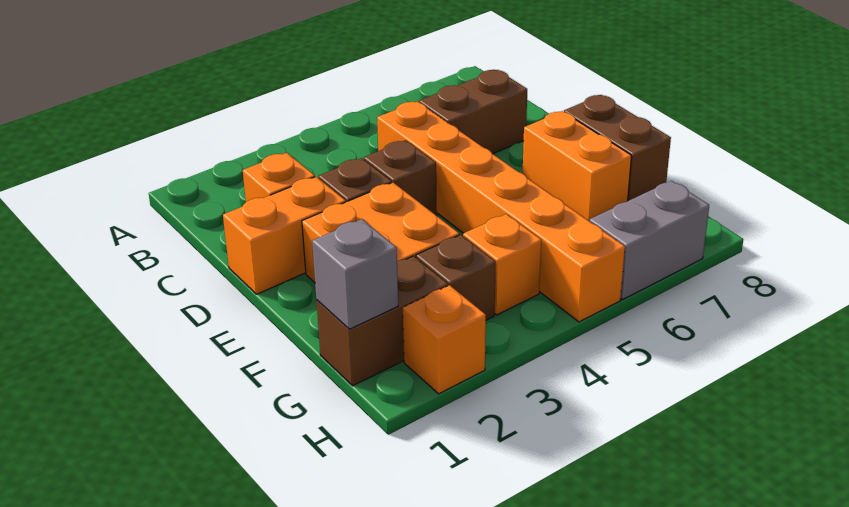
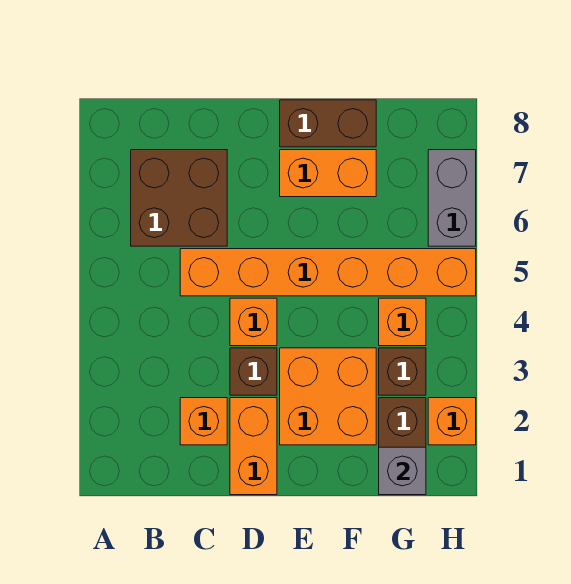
brown 1x2 brick [419,70,527,154] -> brown 2x2 brick [131,150,227,246]
brown 1x1 brick [364,140,437,215] -> orange 1x1 brick [230,298,277,346]

